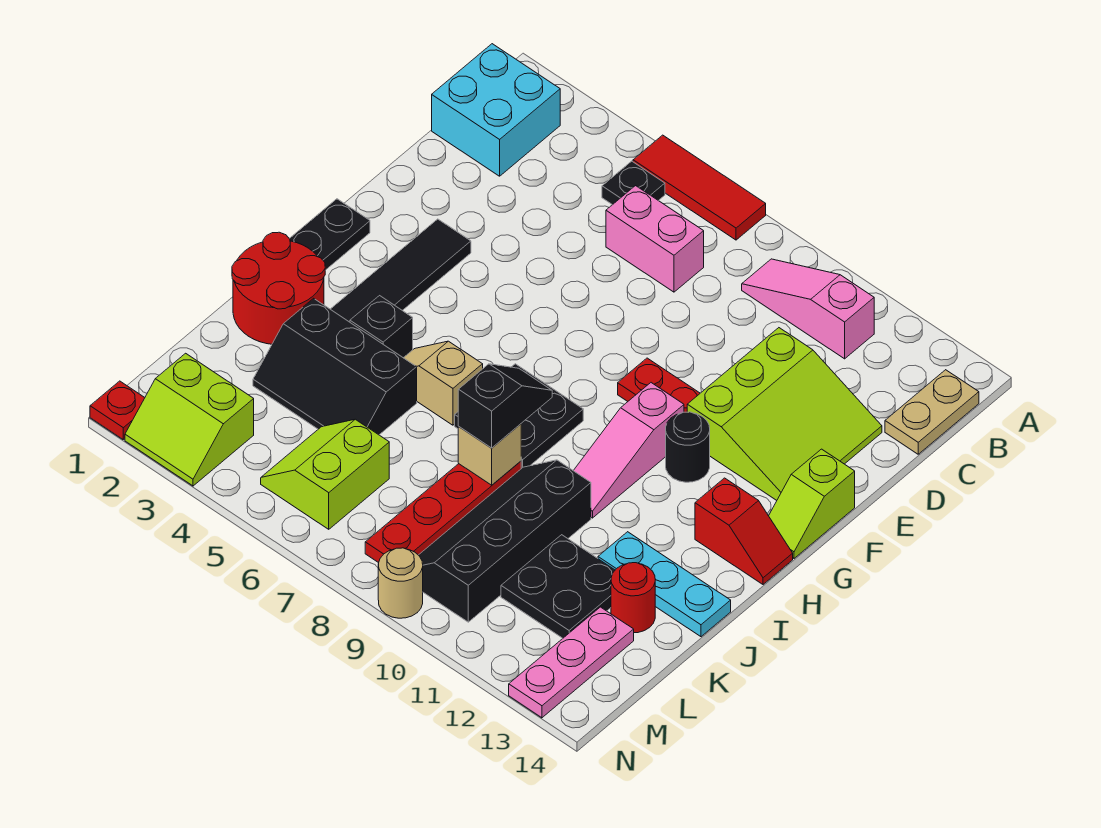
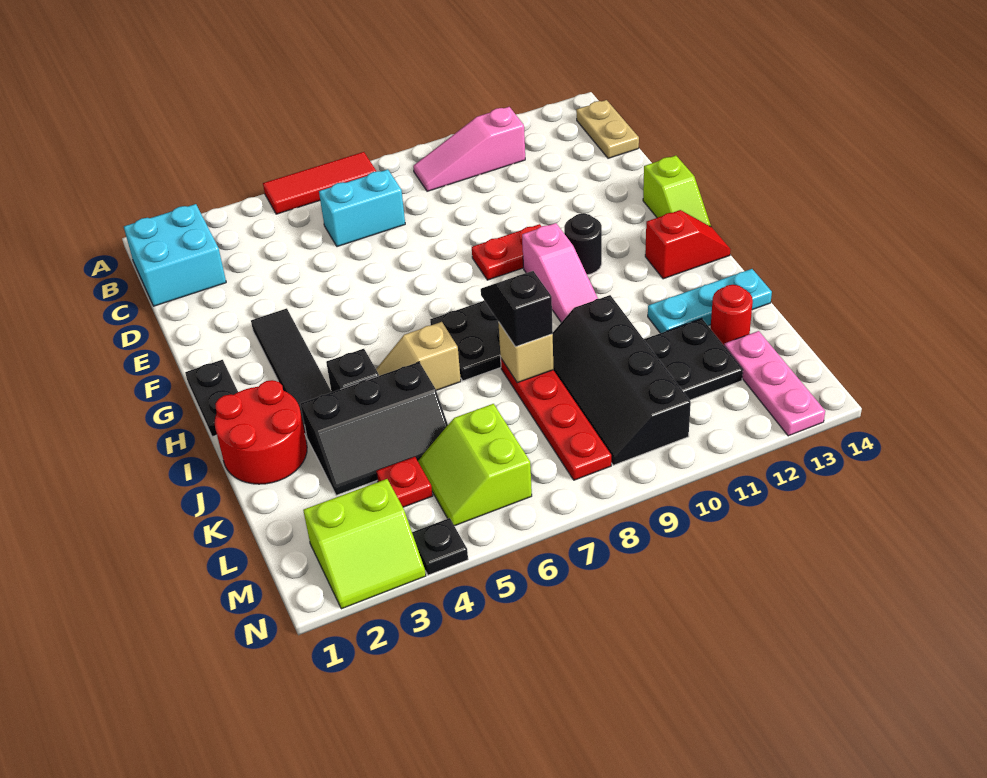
black 1x1 plate [602,161,665,205] -> black 1x1 plate moved to [412,518,468,575]
pink 1x2 brick [606,186,704,292] -> cyan 1x2 brick [319,169,405,247]
lime 3x3 slope [687,328,882,500] -> none
red 1x1 plate [90,381,145,439] -> red 1x1 plate moved to [376,457,433,507]
tan 1x1 round brick [378,548,423,618] -> none

